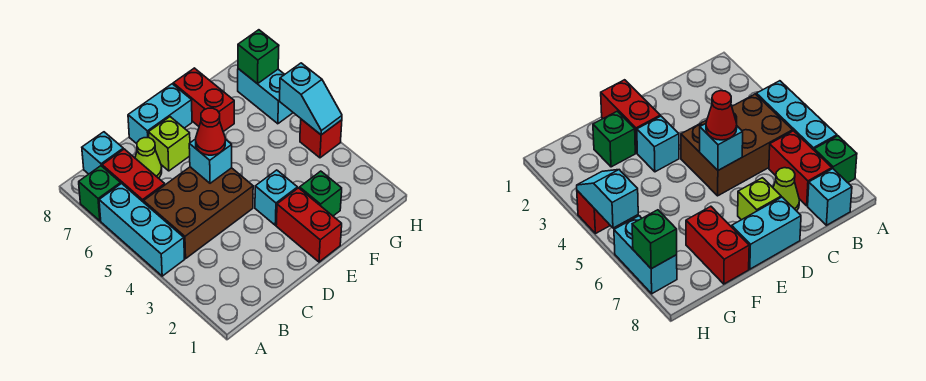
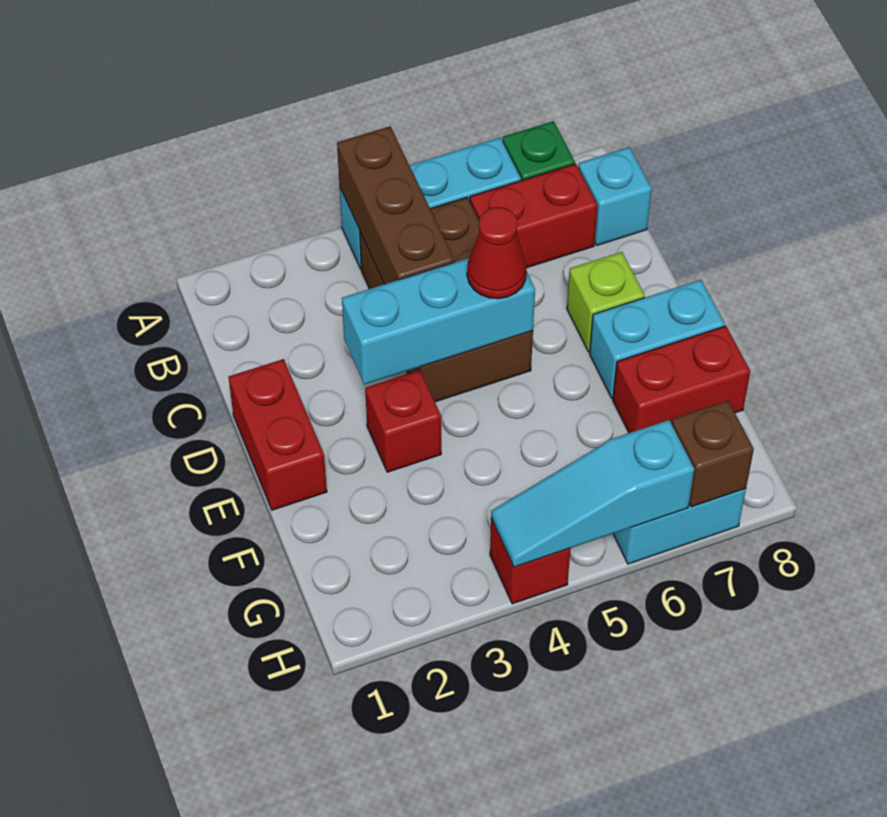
none -> brown 1x3 brick [337,126,454,284]
lime 1x1 cone [135,138,162,178] -> none
cyan 1x1 brick [189,139,232,183] -> cyan 1x3 brick [342,258,535,385]
cyan 1x2 brick [128,84,192,144] -> cyan 1x2 brick turned to [590,280,725,398]
red 1x2 brick [276,188,342,262] -> red 1x2 brick turned to [229,359,327,510]
cyan 1x1 brick [255,170,297,225] -> red 1x1 brick [365,370,441,472]
green 1x1 brick [300,171,342,216] -> none
cyan 1x2 slope [280,63,342,135] -> cyan 1x3 slope [491,420,694,567]
green 1x1 brick [238,30,279,84] -> brown 1x1 brick [671,400,754,507]

